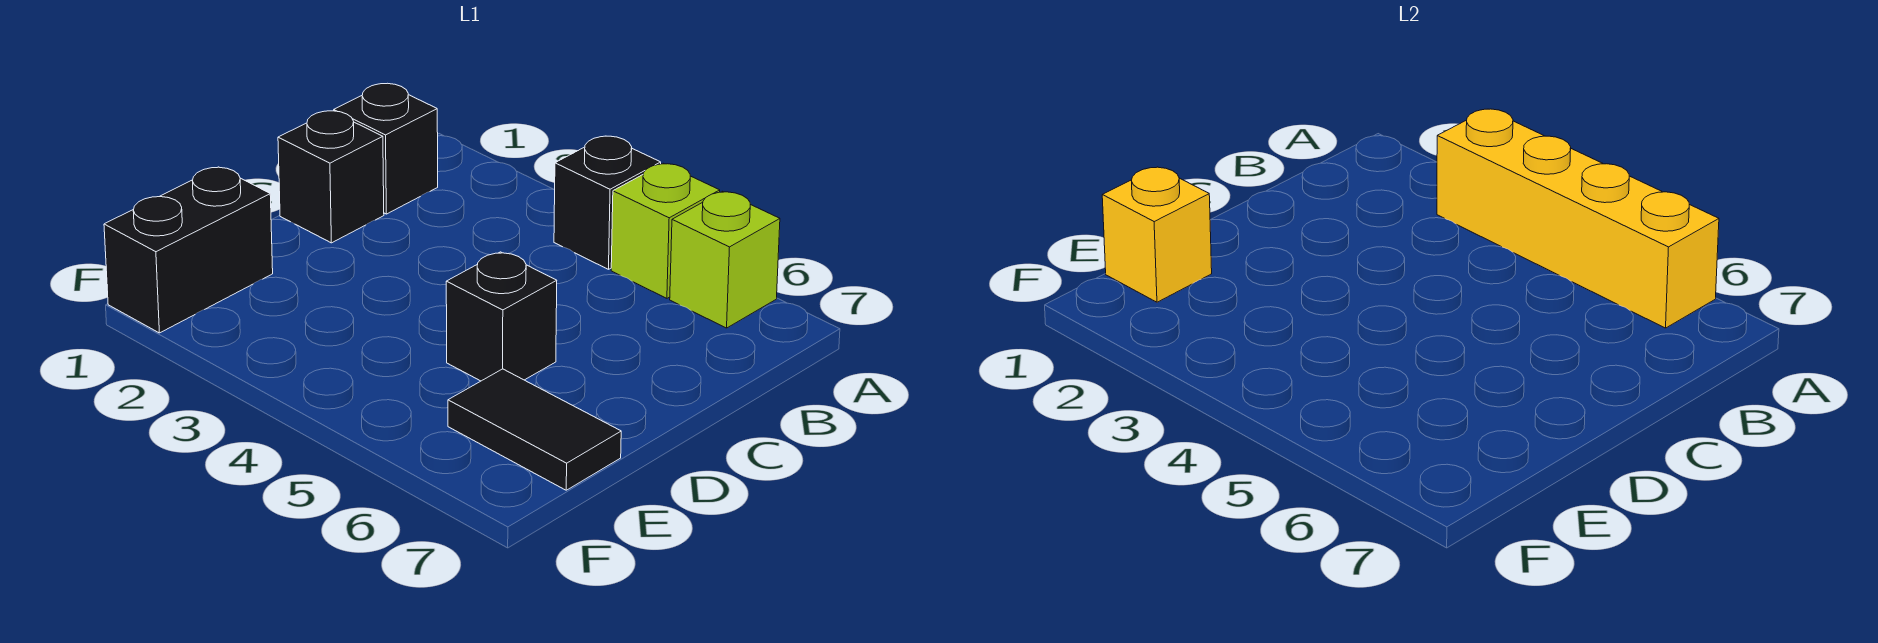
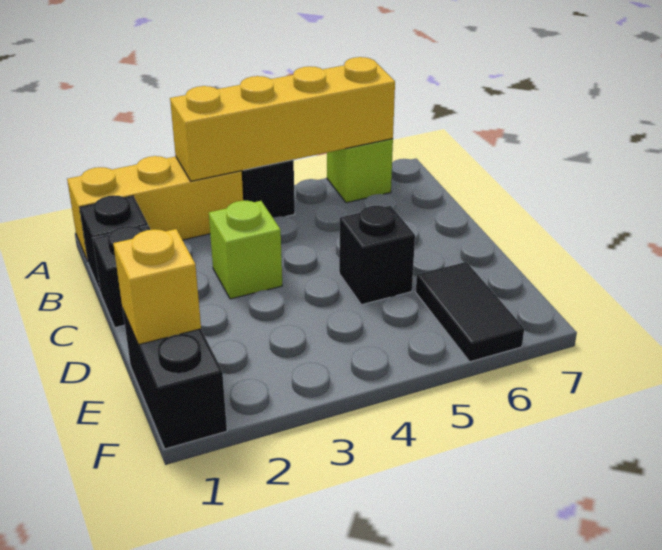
none -> yellow 1x3 brick [67,156,243,261]
lime 1x1 brick [611,163,720,298] -> lime 1x1 brick moved to [209,201,282,299]
black 1x2 tile [448,369,621,490] -> black 1x2 tile turned to [416,262,524,362]

